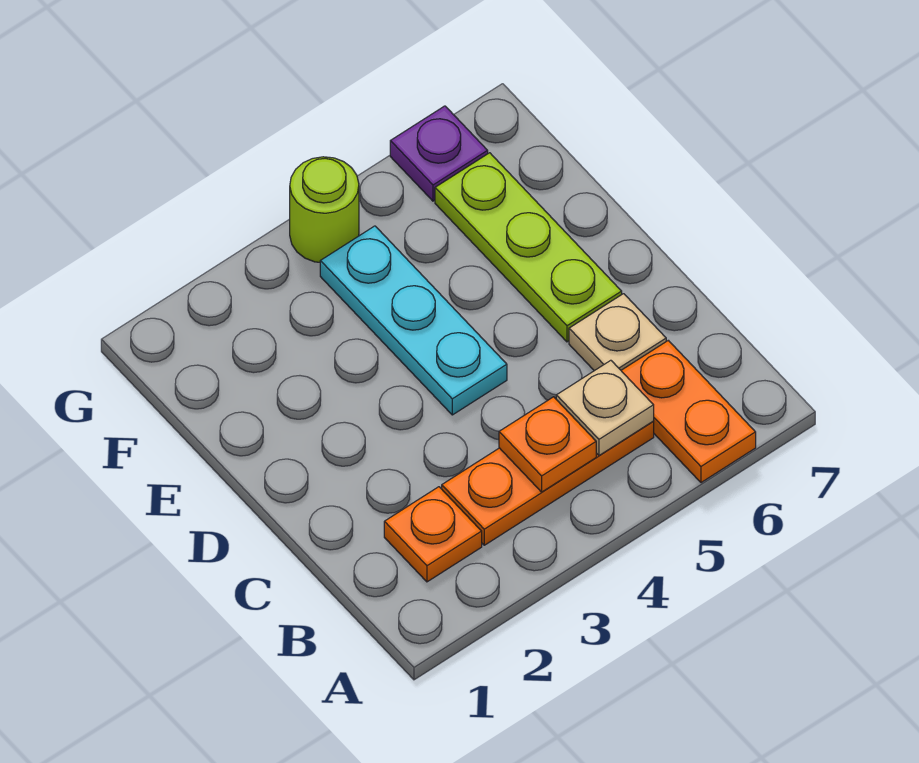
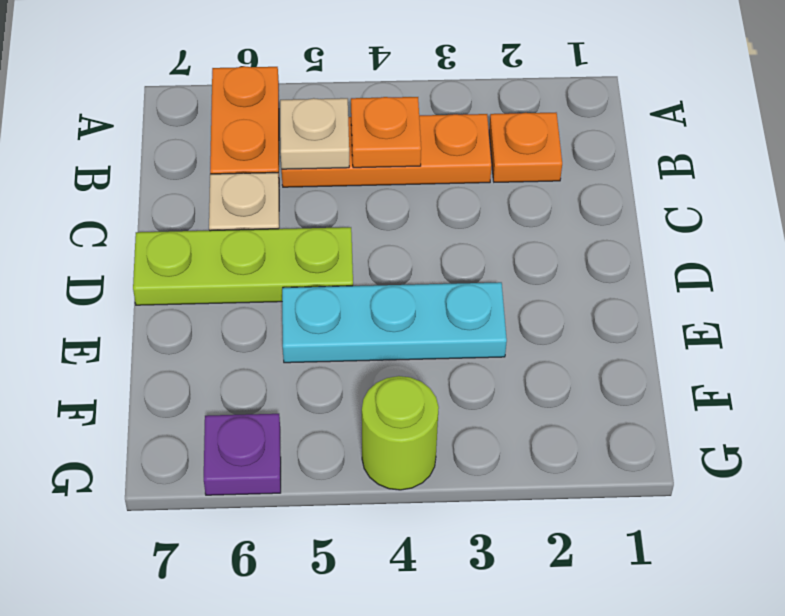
cyan 1x3 plate [320,226,507,415] -> cyan 1x3 plate turned to [282,282,507,363]
lime 1x3 plate [435,153,622,342] -> lime 1x3 plate turned to [133,227,353,305]

